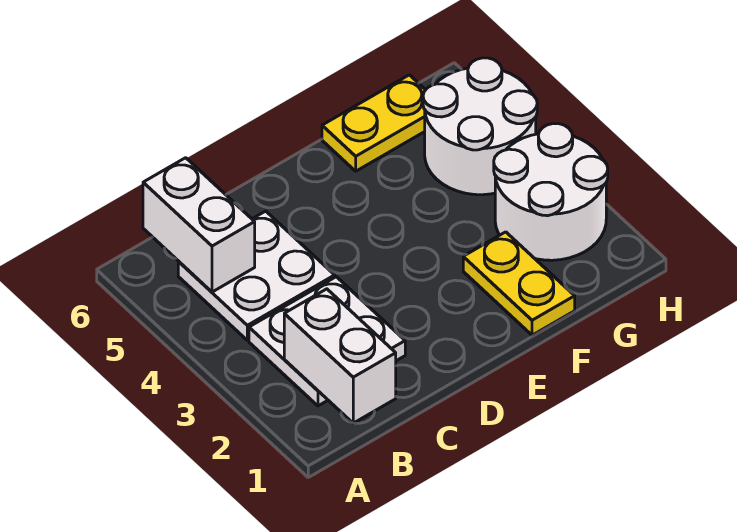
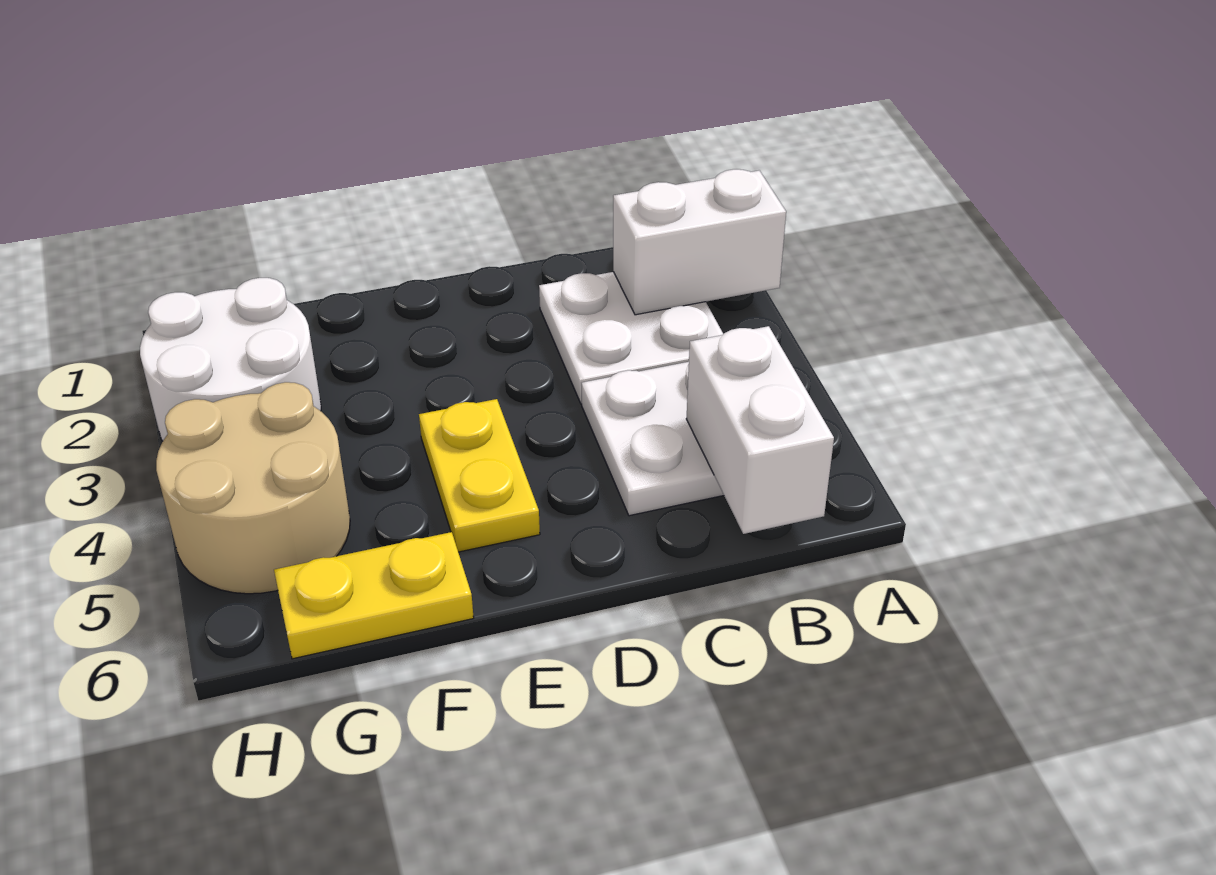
white 1x2 brick [284,289,396,423] -> white 1x2 brick turned to [613,169,786,315]
yellow 1x2 plate [463,232,575,335] -> yellow 1x2 plate moved to [419,399,540,552]
white 2x2 round brick [423,58,537,195] -> tan 2x2 round brick [156,382,350,594]

